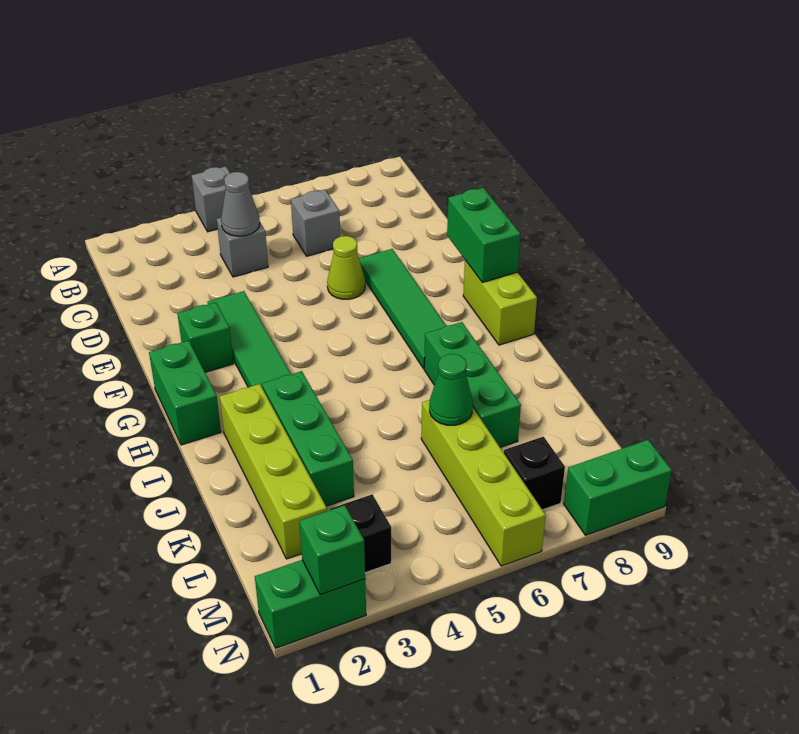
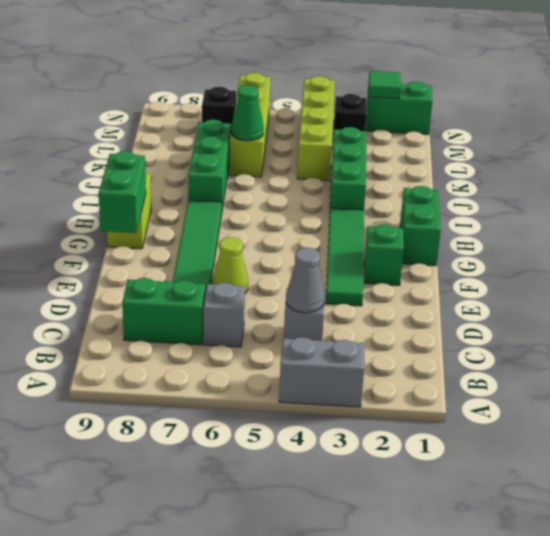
grey 1x1 brick [192,166,230,232] -> grey 1x2 brick [279,337,364,407]
lime 1x4 brick [220,384,327,559] -> lime 1x4 brick moved to [297,76,335,181]
green 1x1 brick [299,505,365,595] -> green 1x1 tile [368,71,401,99]
green 1x2 brick [564,440,672,535] -> green 1x2 brick moved to [122,278,205,345]

